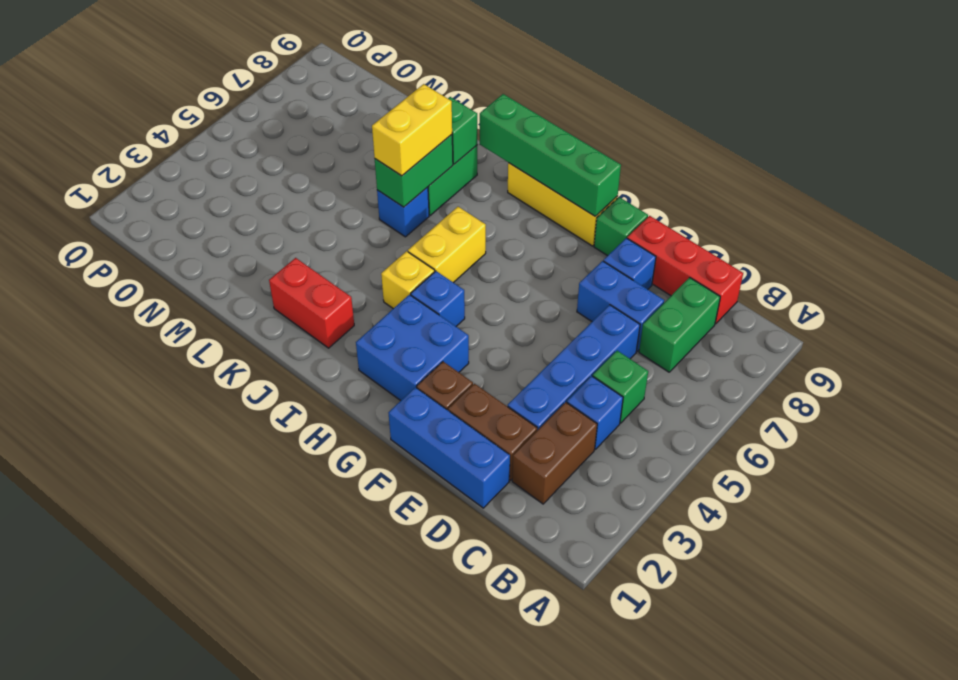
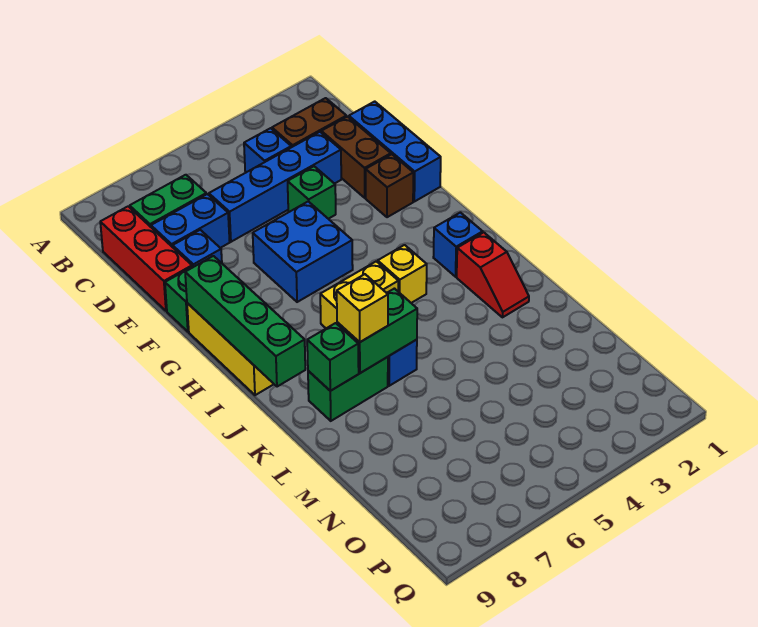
green 1x1 brick [593,351,648,423] -> green 1x1 brick moved to [288,166,336,219]
blue 1x2 brick [577,261,664,351] -> blue 1x2 brick turned to [151,194,230,248]
blue 2x2 brick [356,295,469,401] -> blue 2x2 brick moved to [253,201,353,302]
blue 1x1 brick [411,271,465,326] -> blue 1x1 brick moved to [433,213,483,277]
red 1x2 brick [269,258,354,348] -> red 1x2 slope [457,232,529,317]
yellow 1x2 brick [372,84,452,176] -> yellow 1x1 brick [337,274,388,342]

